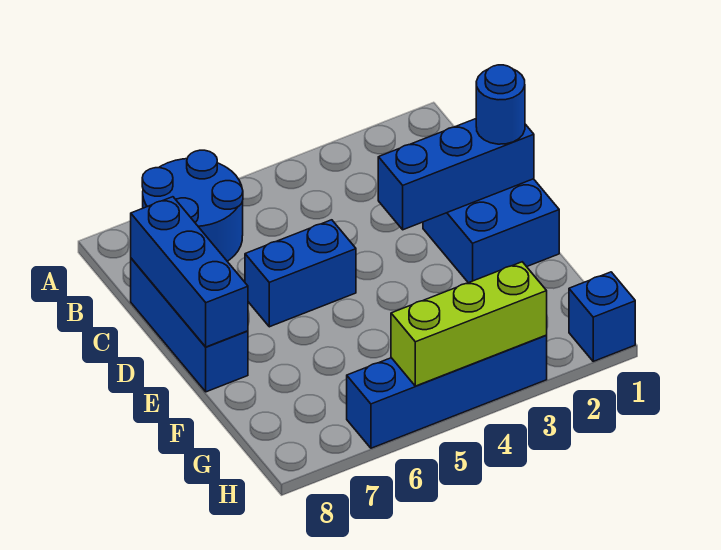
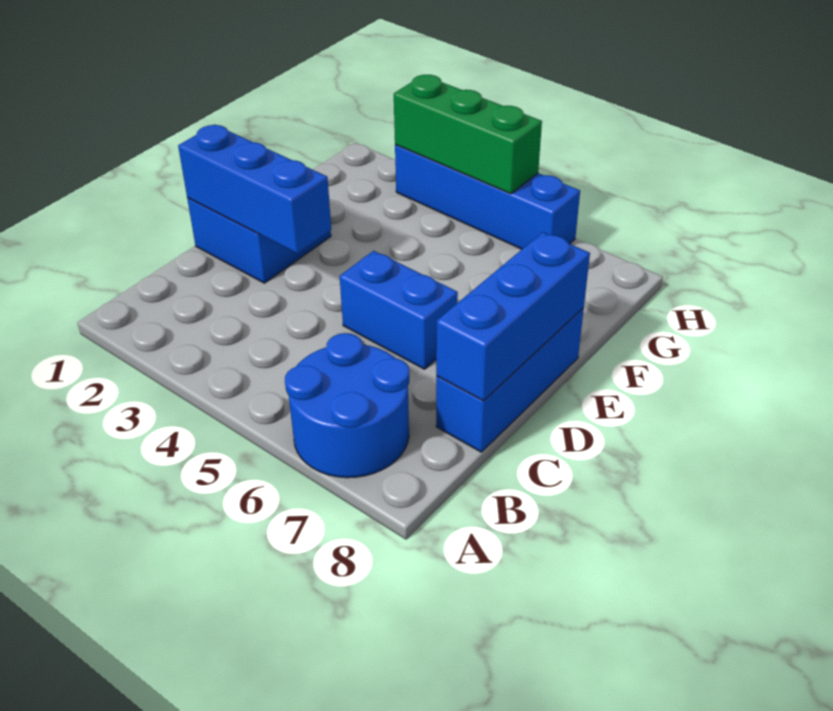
blue 1x1 round brick [476,65,525,144] -> none
blue 1x1 brick [569,272,635,361] -> none
lime 1x3 brick [391,262,547,386] -> green 1x3 brick [394,75,542,194]

